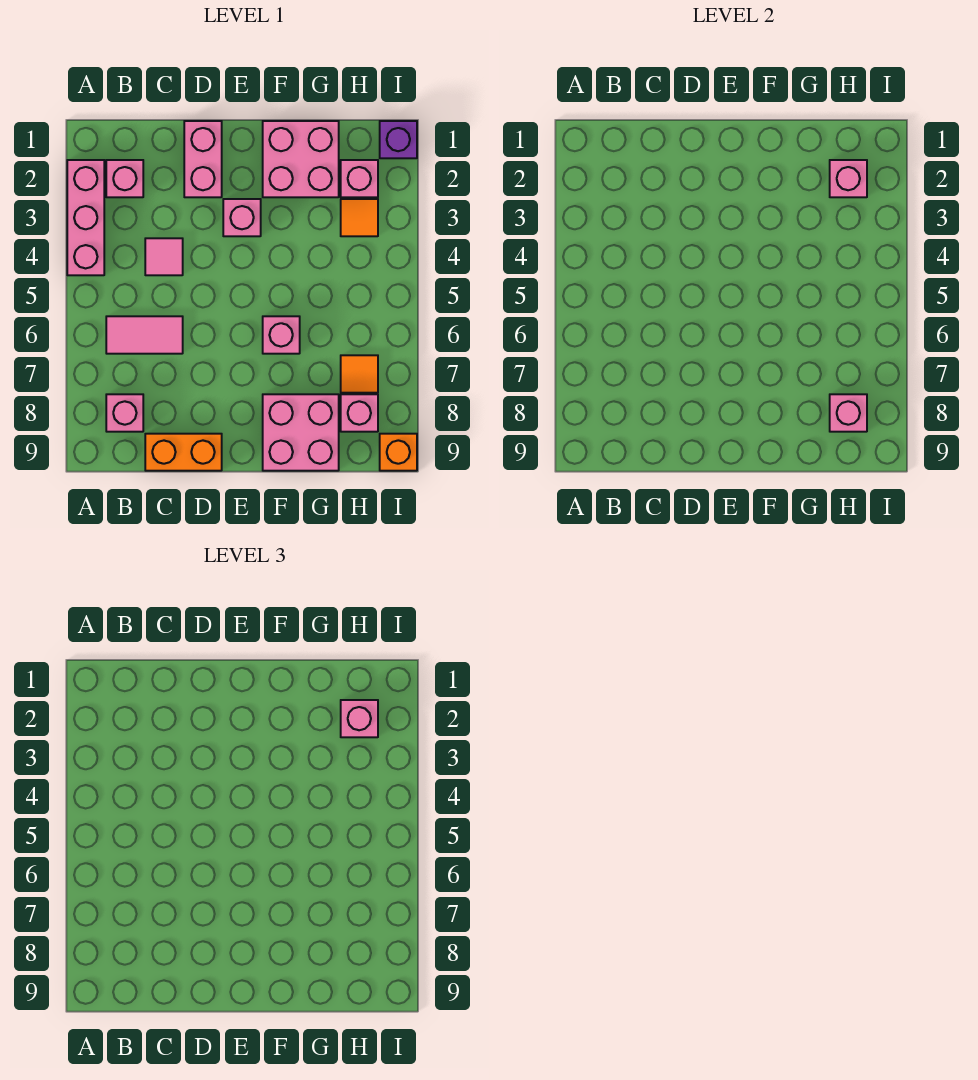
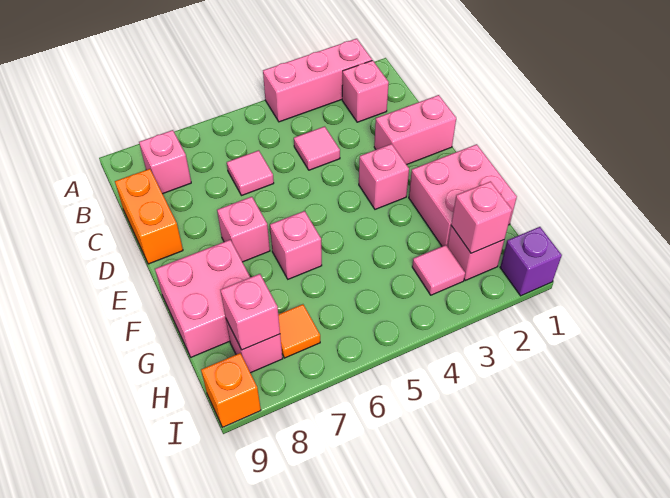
pink 1x2 tile [106,316,183,354] -> pink 1x1 tile [227,150,274,196]
pink 1x1 brick [341,700,378,737] -> pink 1x1 brick moved to [217,197,270,262]
orange 1x1 tile [341,199,378,236] -> pink 1x1 tile [412,245,465,295]

